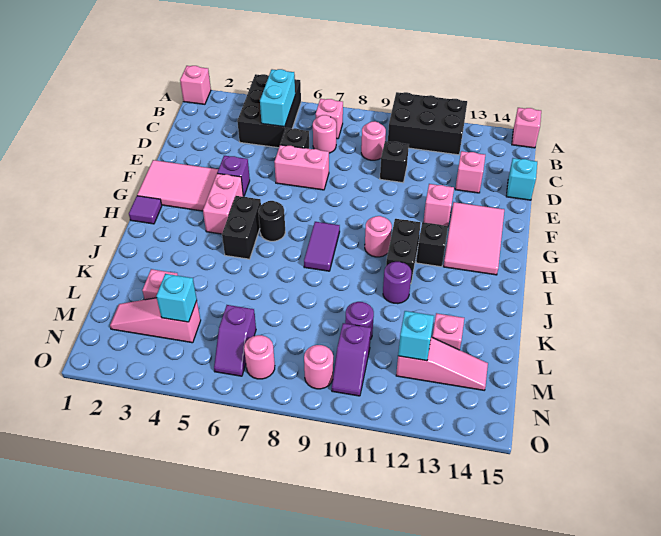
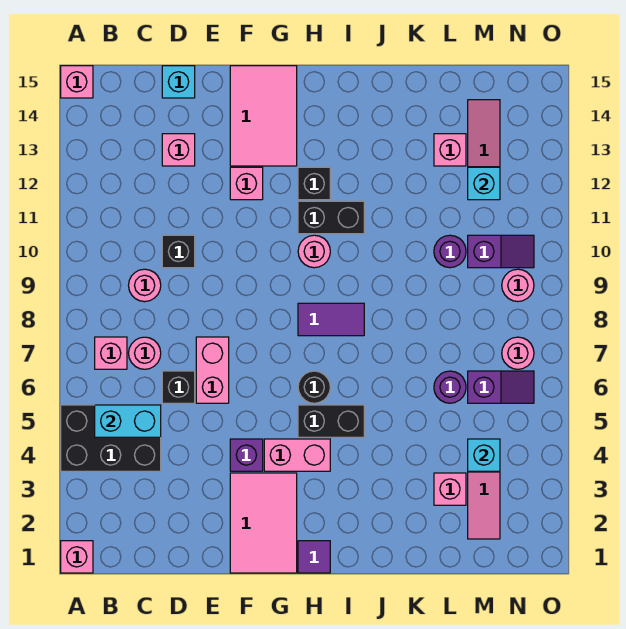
black 2x3 brick [388,92,467,155] -> none
pink 2x3 tile [443,202,504,275] -> pink 2x3 tile turned to [230,66,297,166]
purple 1x1 round brick [383,262,411,304] -> purple 1x1 round brick moved to [434,371,466,403]

